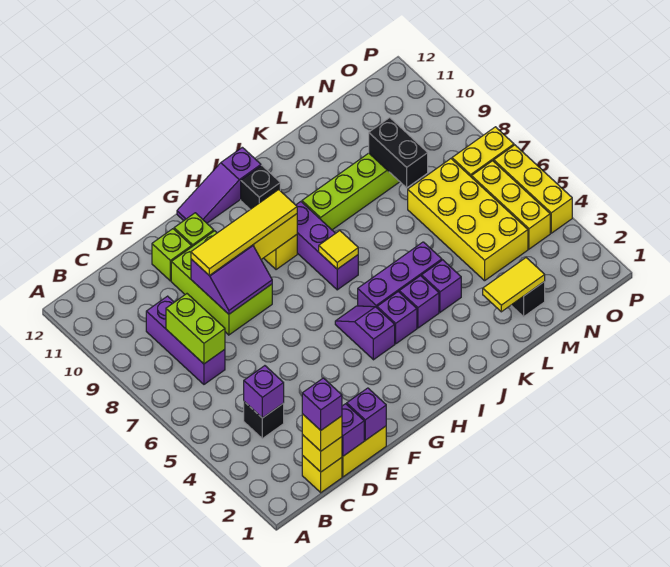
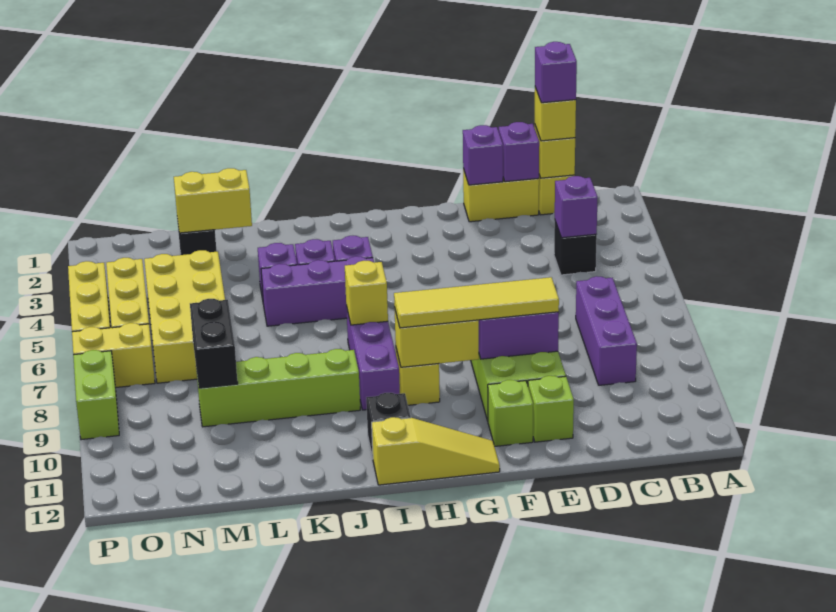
lime 1x2 brick [166,294,225,364] -> lime 1x2 brick moved to [73,350,119,440]
purple 1x3 slope [177,147,261,223] -> yellow 1x3 slope [372,417,500,485]
purple 1x2 slope [335,306,395,360] -> none
yellow 1x1 tile [319,231,358,269] -> yellow 1x1 brick [345,261,388,325]
yellow 1x2 tile [483,258,545,312] -> yellow 1x2 brick [174,168,252,233]

